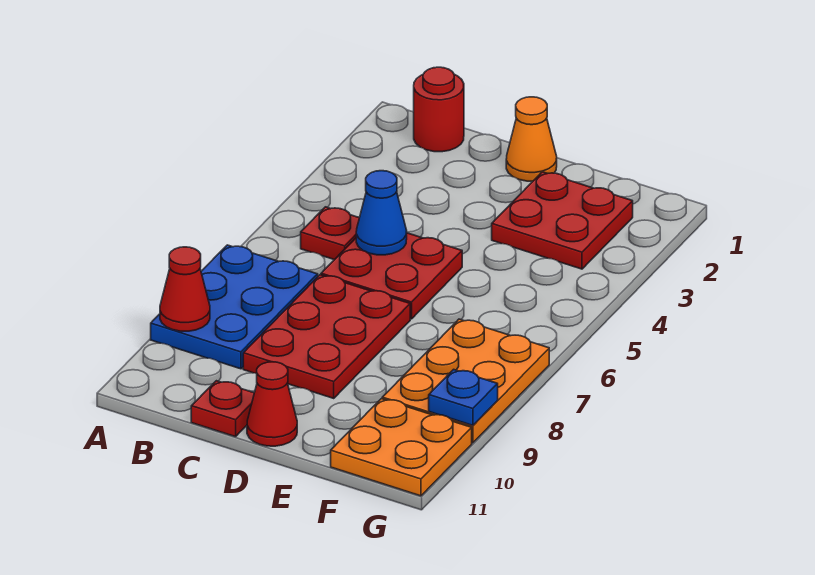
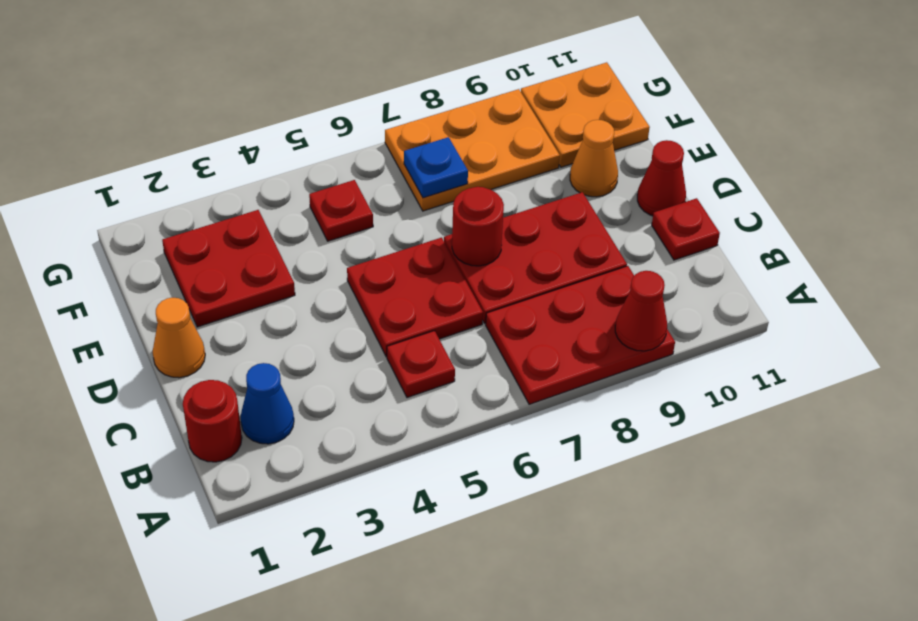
blue 2x3 plate [151,245,318,369] -> red 2x3 plate [486,266,675,404]
blue 1x1 cone [356,171,407,255] -> blue 1x1 cone moved to [241,363,294,444]
none -> red 1x1 round brick [452,187,504,266]
none -> orange 1x1 cone [570,120,618,197]
none -> red 1x1 plate [309,180,373,241]
blue 1x1 plate [429,369,498,425] -> blue 1x1 plate moved to [404,137,468,198]

